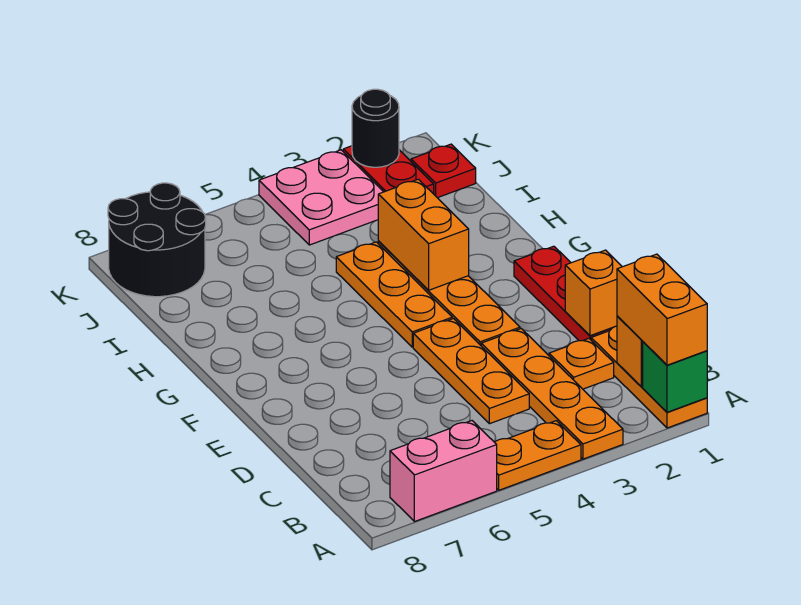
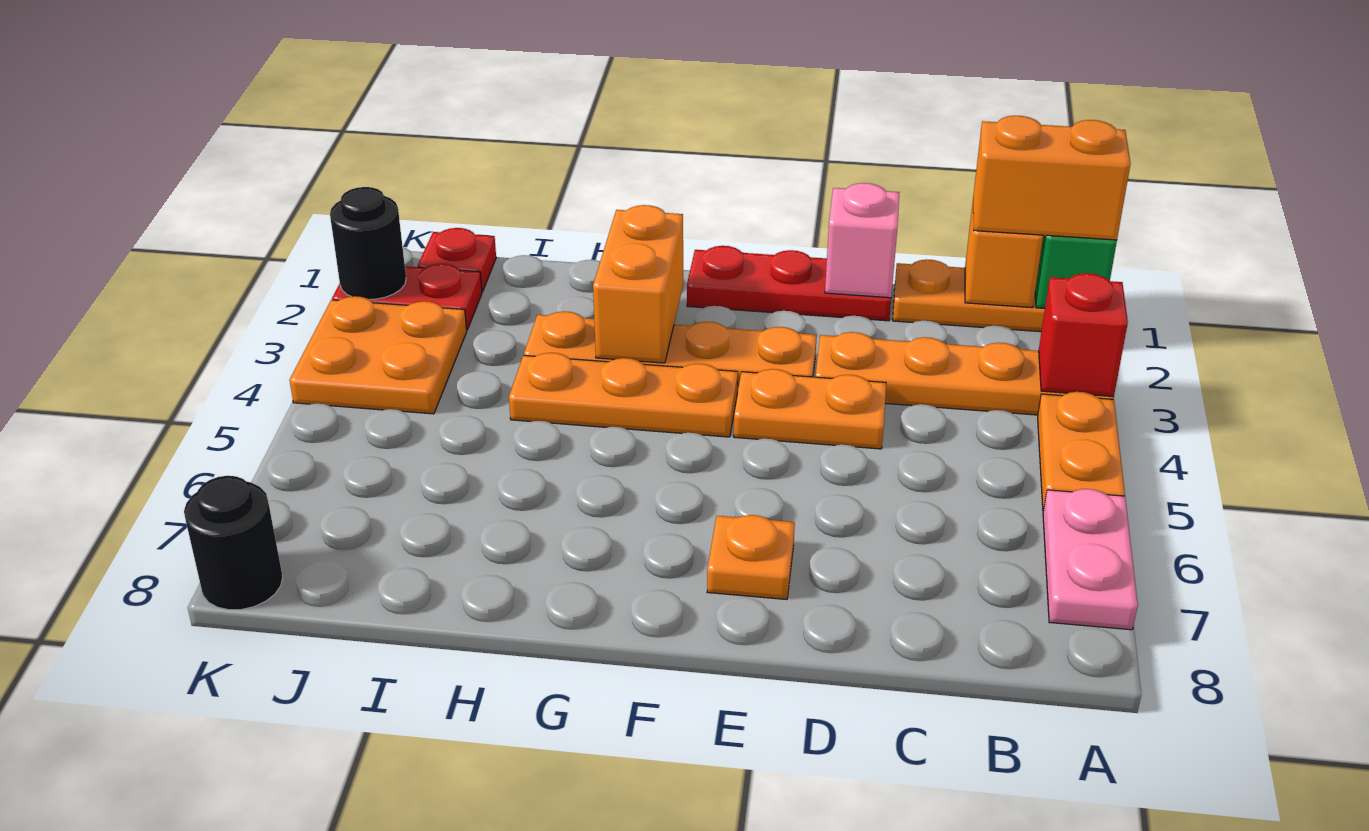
none -> red 1x1 brick [1039,273,1128,397]
pink 1x2 brick [390,421,497,522] -> pink 1x2 plate [1043,489,1138,630]
orange 1x1 plate [549,339,614,389] -> orange 1x1 plate moved to [707,515,795,599]
orange 1x3 plate [413,319,529,424] -> orange 1x2 plate [734,369,886,449]
orange 1x1 brick [565,250,622,336] -> pink 1x1 brick [825,183,900,298]
orange 1x2 brick [378,179,469,290] -> orange 1x2 brick turned to [593,205,683,363]
pink 2x2 plate [259,150,383,245] -> orange 2x2 plate [289,296,467,414]
black 2x2 round brick [108,183,206,297] -> black 1x1 round brick [184,476,283,610]

